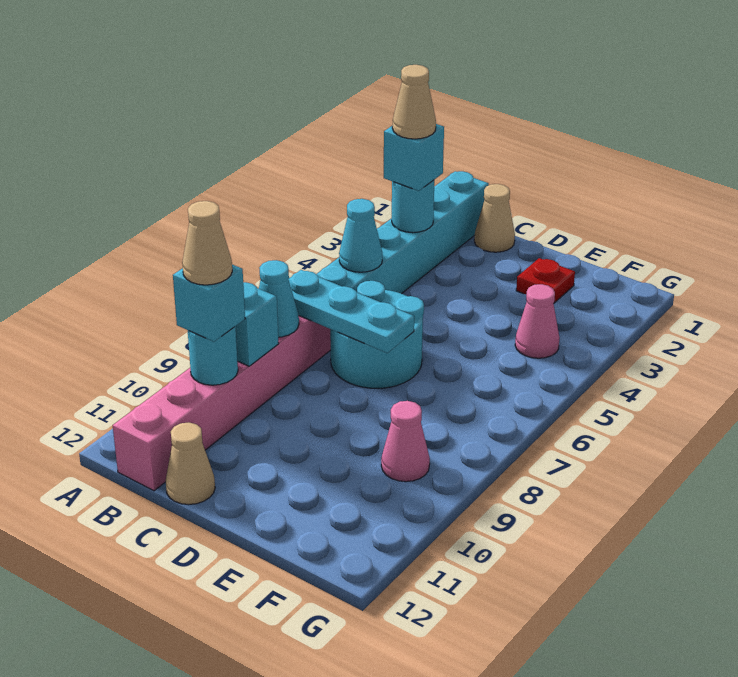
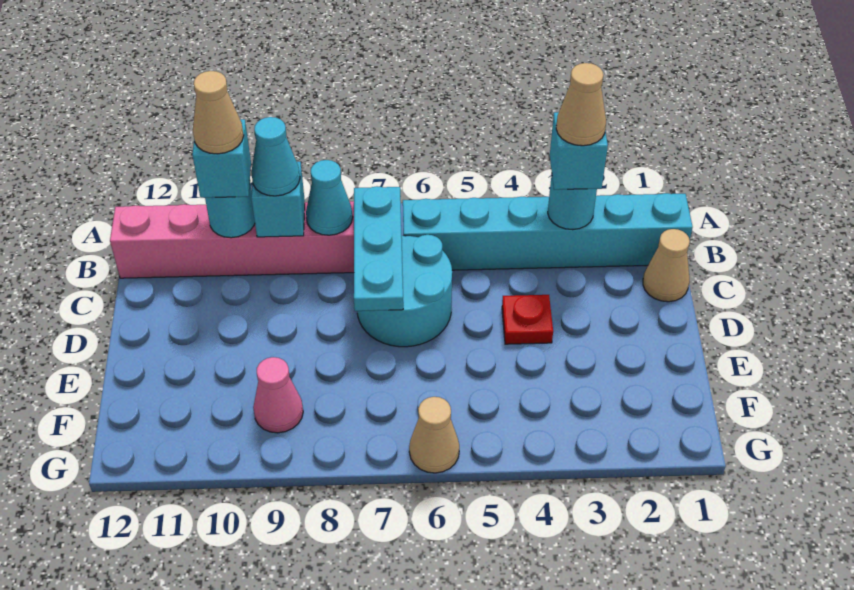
cyan 1x1 cone [339,199,382,272] -> cyan 1x1 cone moved to [251,117,300,196]
tan 1x1 cone [166,423,215,505] -> tan 1x1 cone moved to [409,397,459,473]
red 1x1 plate [516,258,575,303] -> red 1x1 plate moved to [502,295,553,344]
pink 1x1 cone [515,284,560,358] -> none

